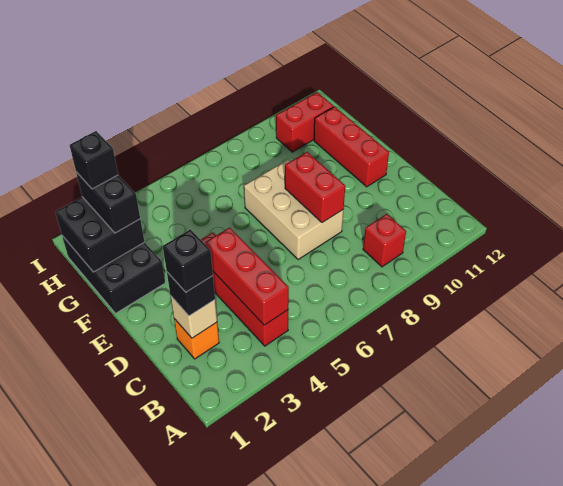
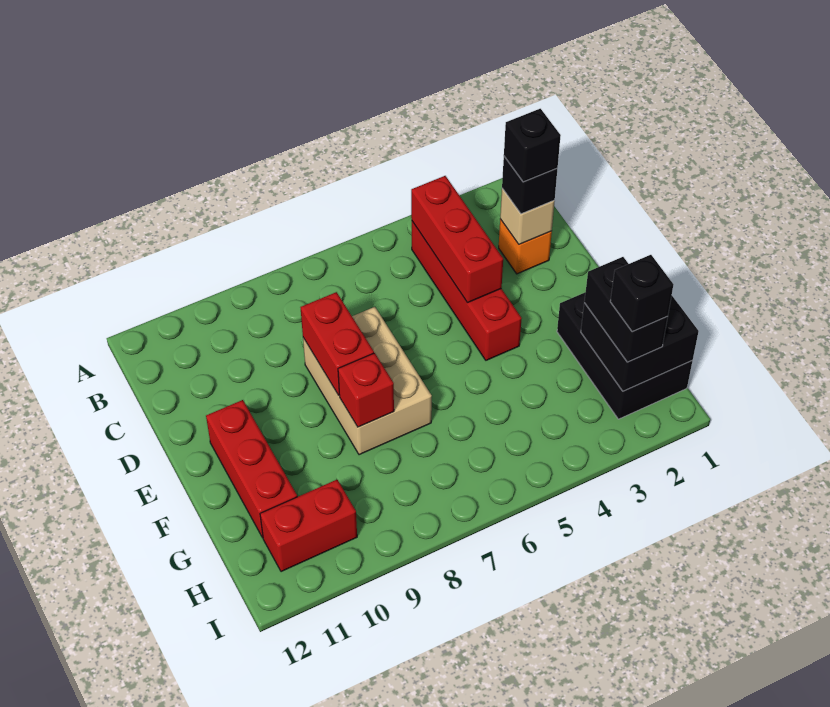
red 1x1 brick [363,214,406,267] -> red 1x1 brick moved to [338,353,394,427]

